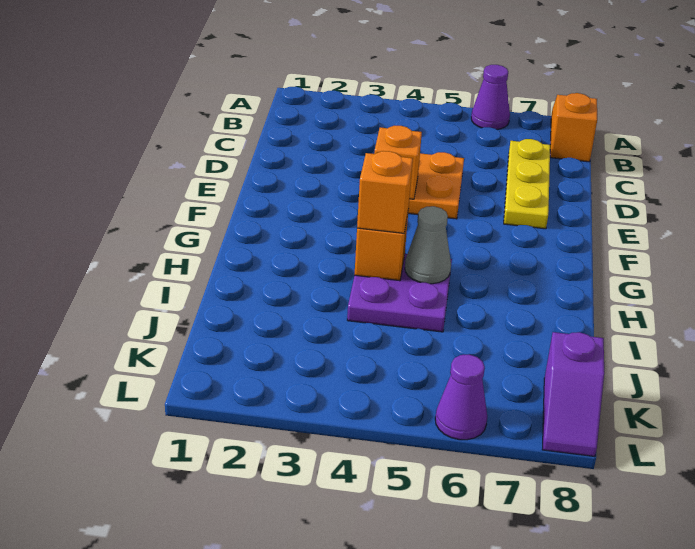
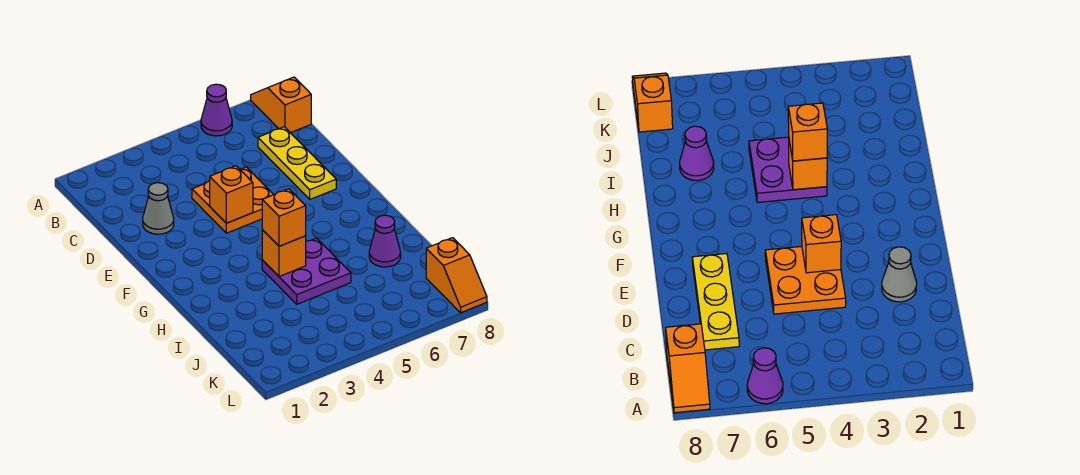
grey 1x1 cone [405,206,451,284] -> grey 1x1 cone moved to [143,183,174,234]
purple 1x2 slope [542,332,604,456] -> orange 1x2 slope [426,238,487,313]
purple 1x1 cone [435,354,487,440] -> purple 1x1 cone moved to [369,215,401,267]

